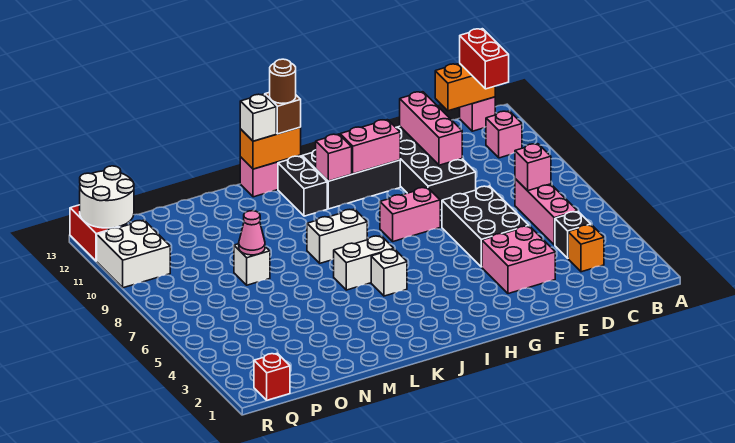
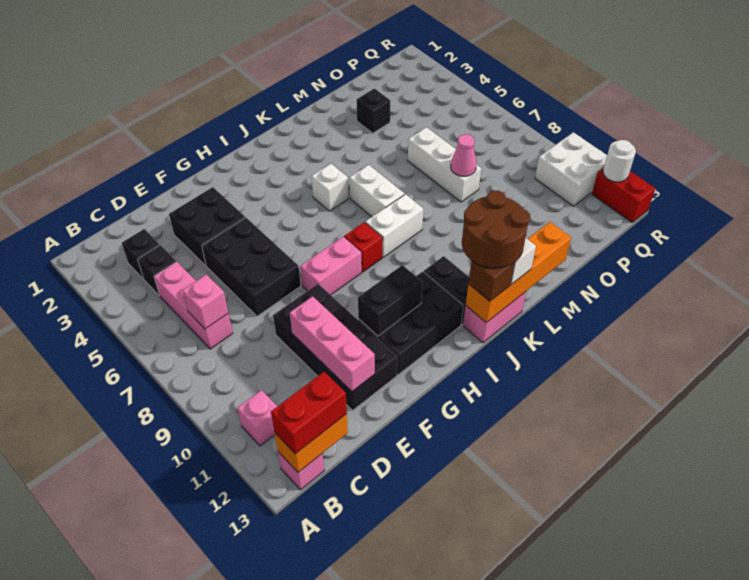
red 1x2 brick [460,29,509,89] -> red 1x2 brick turned to [271,372,347,454]
orange 1x1 brick [568,225,604,272] -> black 1x1 brick [122,229,160,279]
pink 2x2 brick [482,226,555,294] -> black 2x2 brick [169,187,245,266]
pink 1x2 brick [340,120,400,174] -> black 1x2 brick [358,265,423,336]
pink 1x1 brick [316,134,352,181] -> none
white 1x2 brick [334,236,394,290] -> white 1x2 brick turned to [350,165,404,217]
orange 1x2 brick [240,127,301,169] -> orange 1x4 brick [466,222,571,323]
brown 1x1 round brick [270,59,296,103] -> brown 2x2 round brick [462,191,530,268]
none -> black 1x1 brick [357,88,390,133]
white 1x1 brick [234,244,270,285] -> white 1x3 brick [408,127,481,202]
red 1x1 brick [254,353,290,400] -> red 1x1 brick moved to [344,222,383,272]
white 2x2 round brick [80,166,134,228] -> white 1x1 round brick [603,140,636,182]

